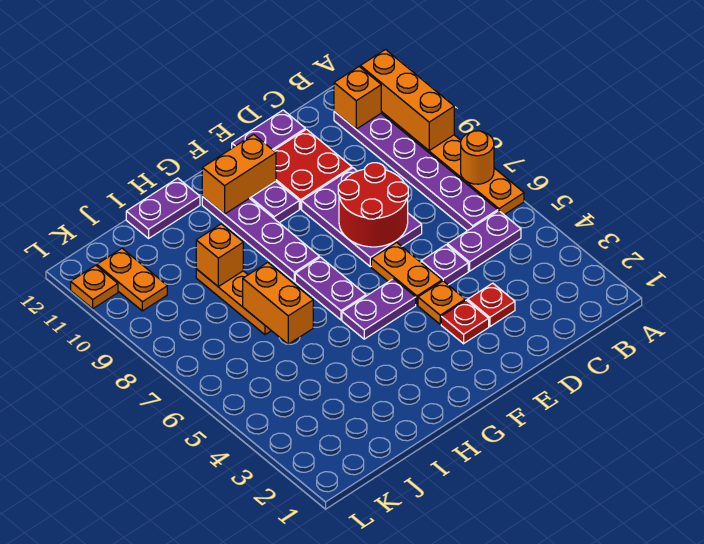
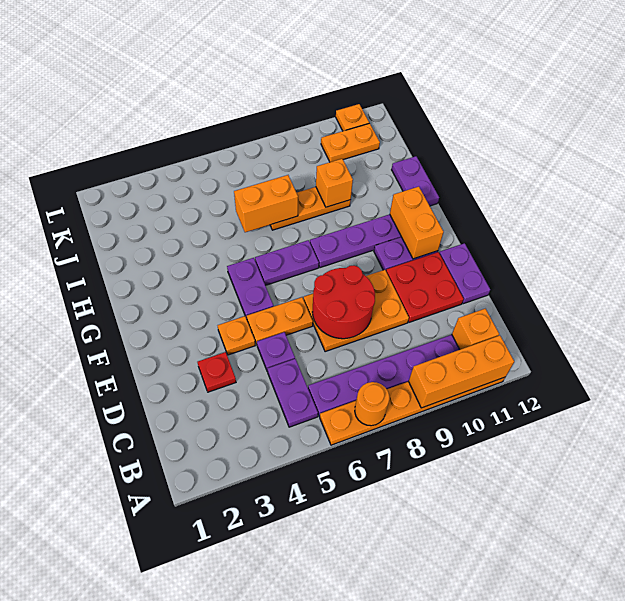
purple 2x3 plate [302,168,422,267] -> orange 2x3 plate [304,270,409,352]
red 1x1 plate [441,300,489,344] -> none

